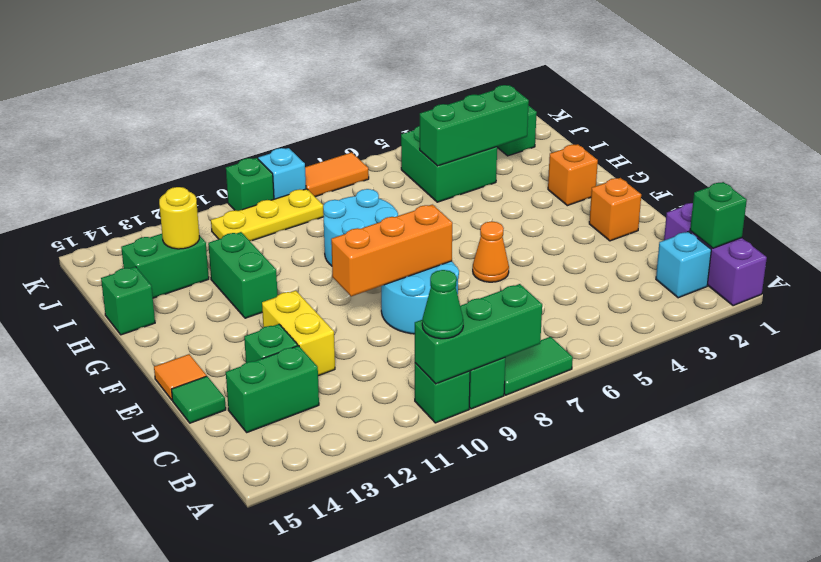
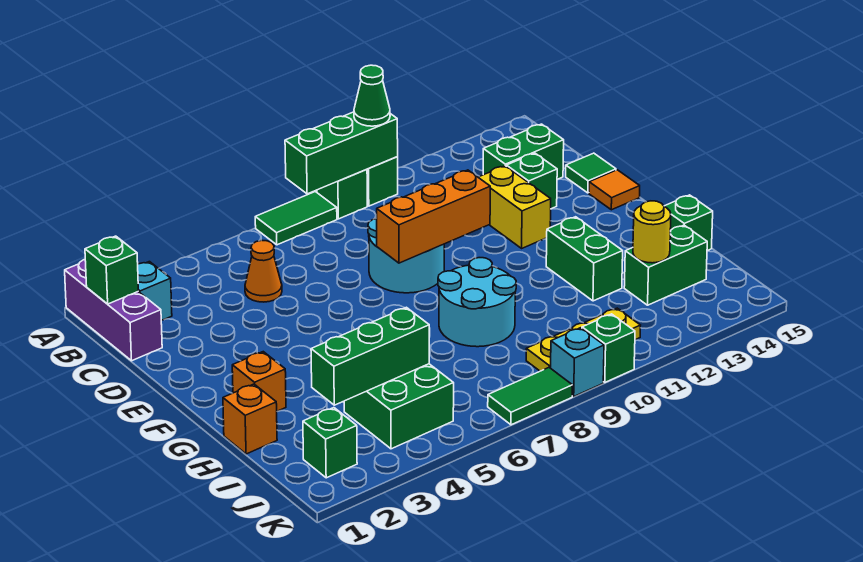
orange 1x1 brick [589,178,641,241] -> orange 1x1 brick moved to [223,384,277,454]
orange 1x1 cone [473,221,509,282] -> orange 1x1 cone moved to [245,240,282,302]
orange 1x2 tile [305,152,369,197] -> green 1x2 tile [488,368,572,425]

